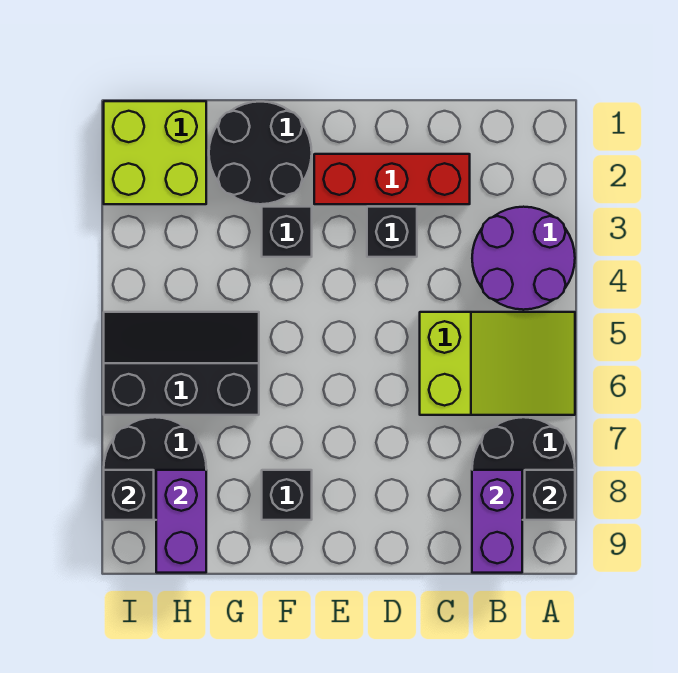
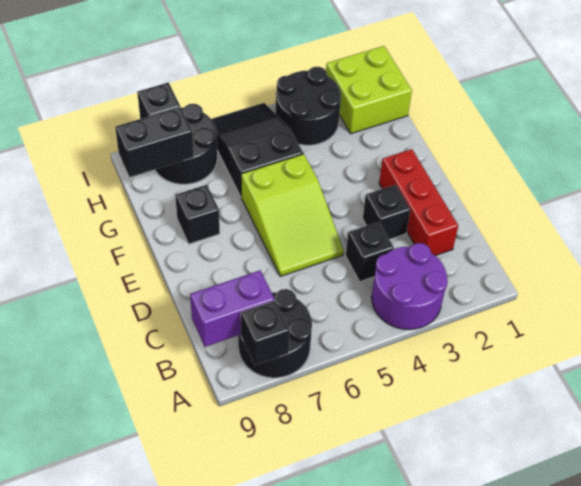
lime 2x3 slope [420,312,575,415] -> lime 2x3 slope moved to [241,154,344,276]
black 2x2 round brick [209,102,312,204] -> black 2x2 round brick moved to [275,67,341,145]
black 1x1 brick [262,207,312,257] -> black 1x1 brick moved to [346,222,394,282]
black 2x3 slope [104,312,259,415] -> black 2x3 slope turned to [211,103,303,196]
purple 1x2 brick [156,470,206,573] -> black 1x2 brick [115,107,194,177]

